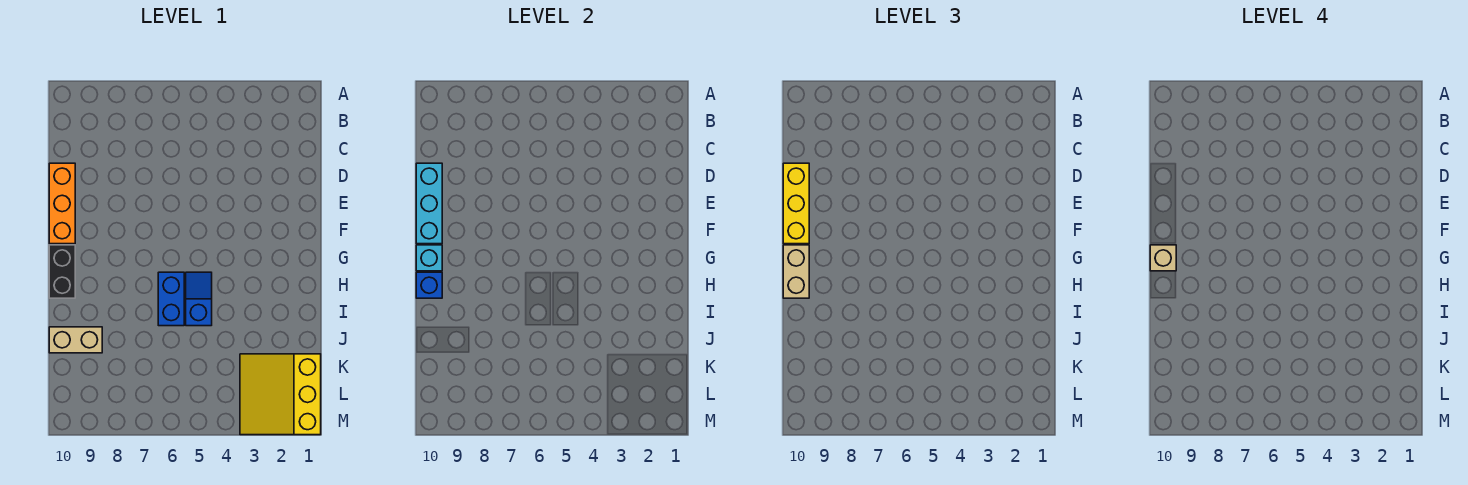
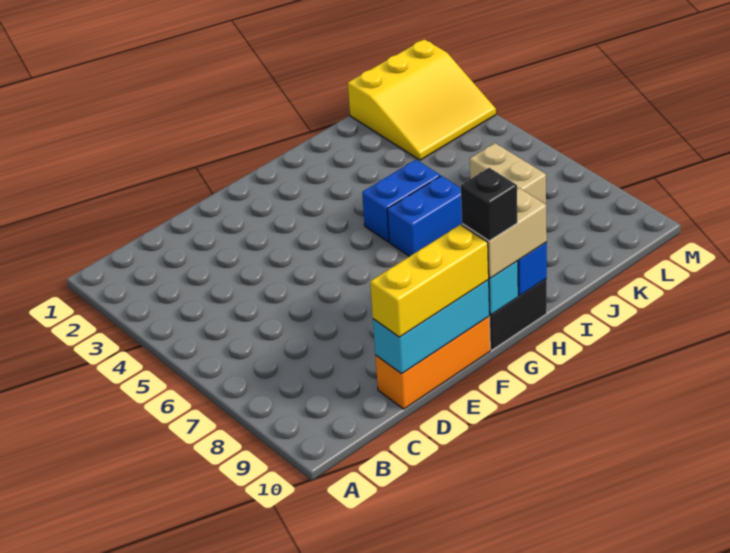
tan 1x1 brick [1150,245,1176,271] -> black 1x1 brick [461,168,517,241]
blue 1x2 slope [186,272,212,326] -> blue 1x2 brick [362,160,440,242]
tan 1x2 brick [49,327,102,353] -> tan 1x2 brick moved to [470,143,546,204]

